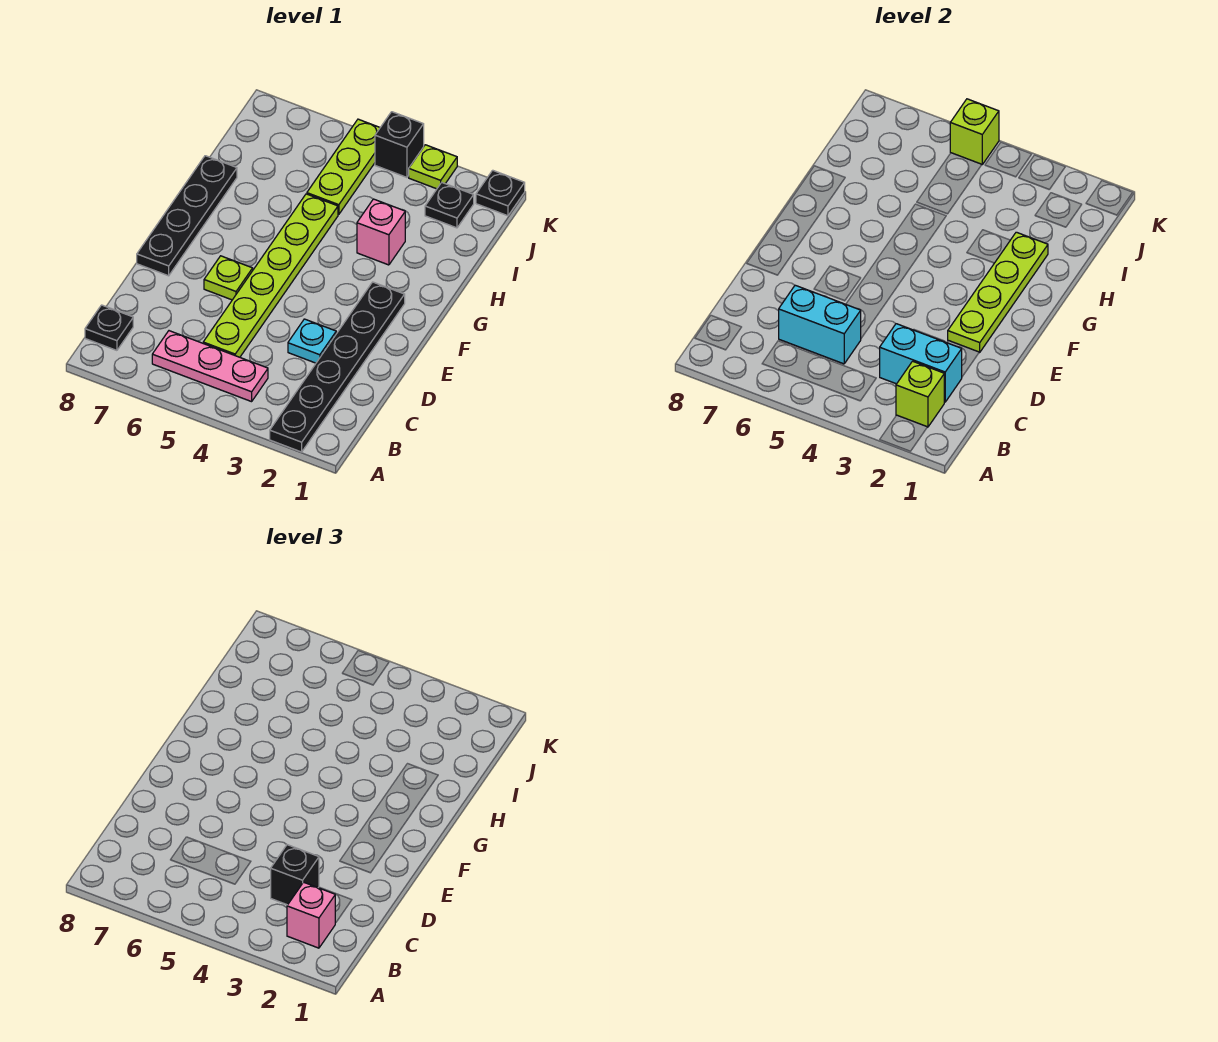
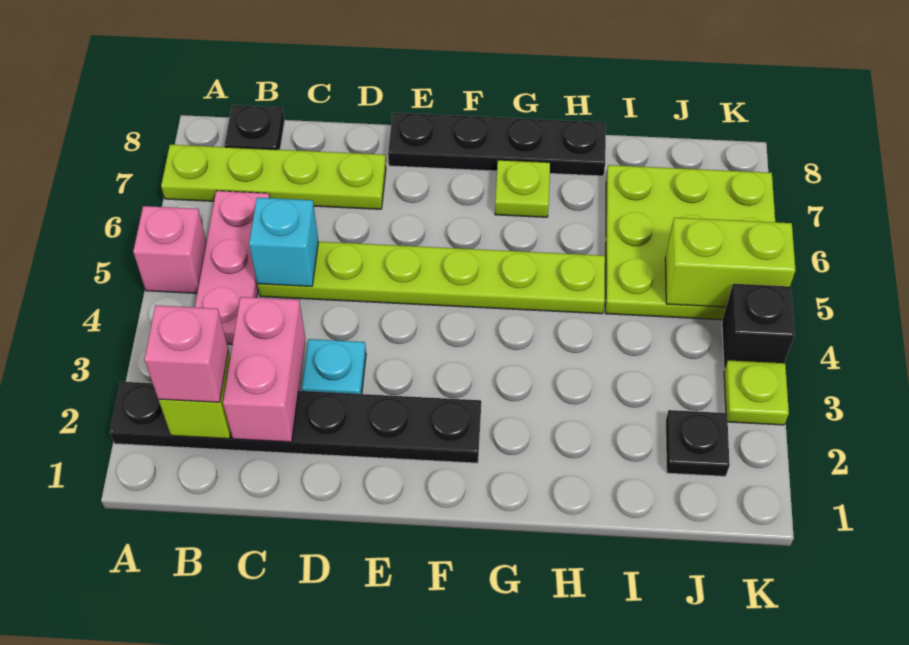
cyan 1x2 brick [880,324,962,402] -> pink 1x2 brick [223,297,305,442]
black 1x1 brick [271,845,319,905] -> none
cyan 1x2 brick [779,285,861,364] -> cyan 1x1 brick [249,198,319,286]
lime 1x4 plate [948,232,1048,352] -> lime 1x4 plate moved to [161,145,386,209]
lime 1x1 plate [204,256,253,300] -> lime 1x1 plate moved to [495,160,550,217]
pink 1x1 brick [357,199,405,265] -> pink 1x1 brick moved to [133,206,207,293]
lime 1x3 plate [307,119,380,215] -> lime 3x3 plate [605,165,775,320]
black 1x1 plate [476,170,525,216] -> none
lime 1x1 brick [950,99,999,164] -> lime 1x2 brick [665,218,795,307]

